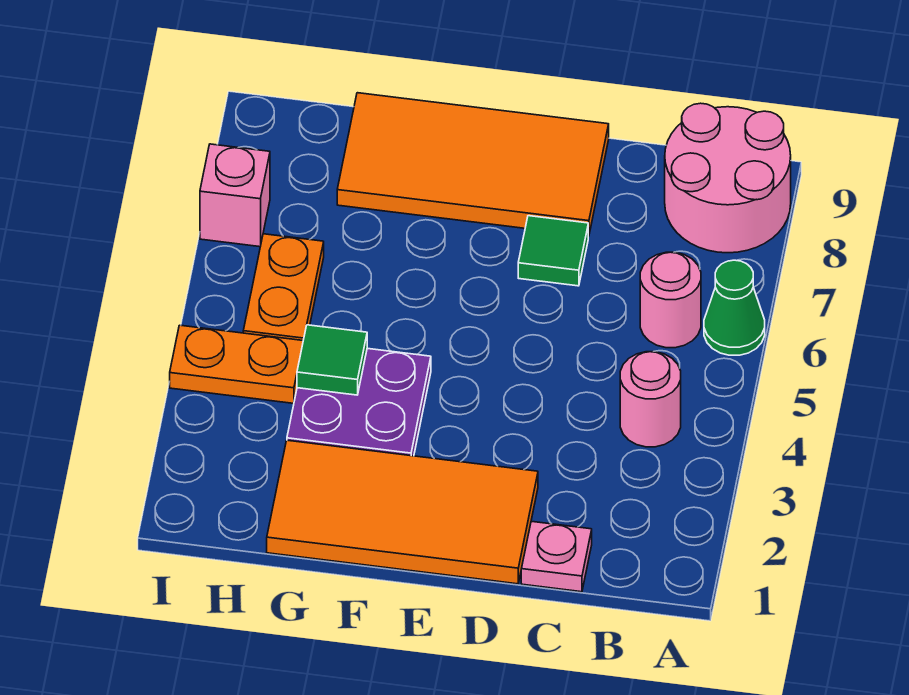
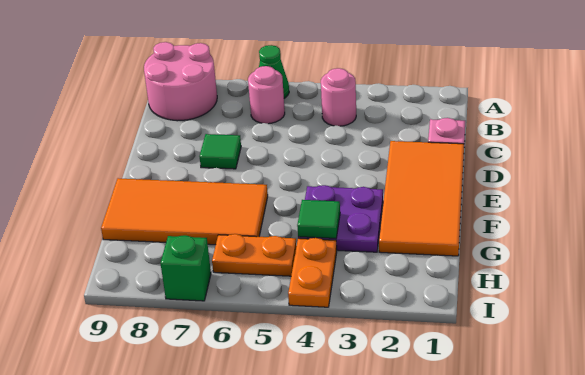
orange 2x4 tile [337,93,609,236] -> orange 2x4 tile turned to [101,178,268,245]
pink 1x1 brick [200,144,270,247] -> green 1x1 brick [160,235,211,301]

